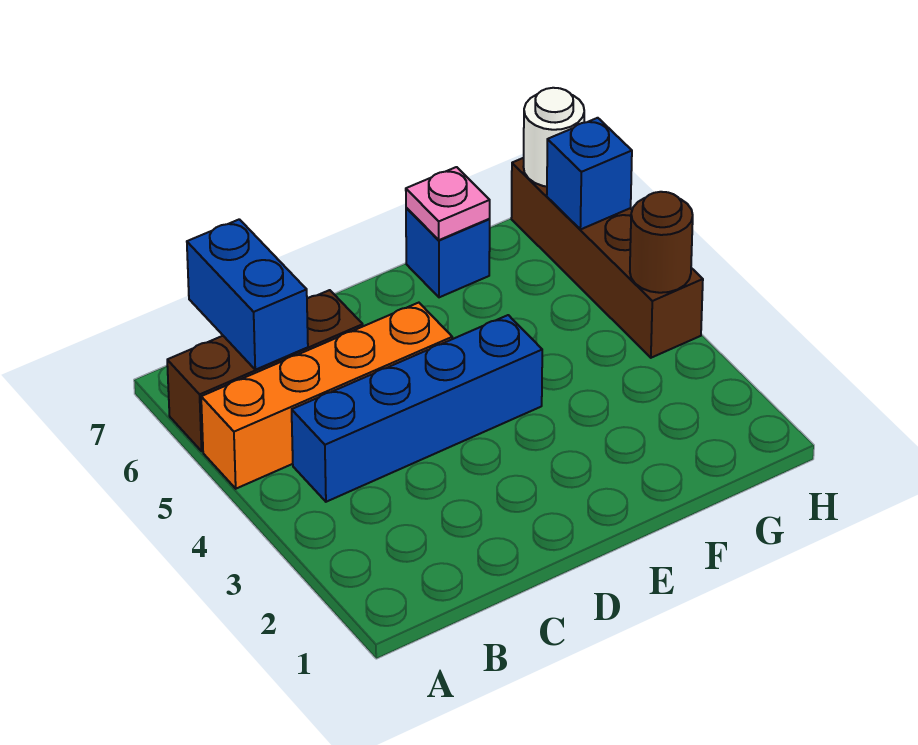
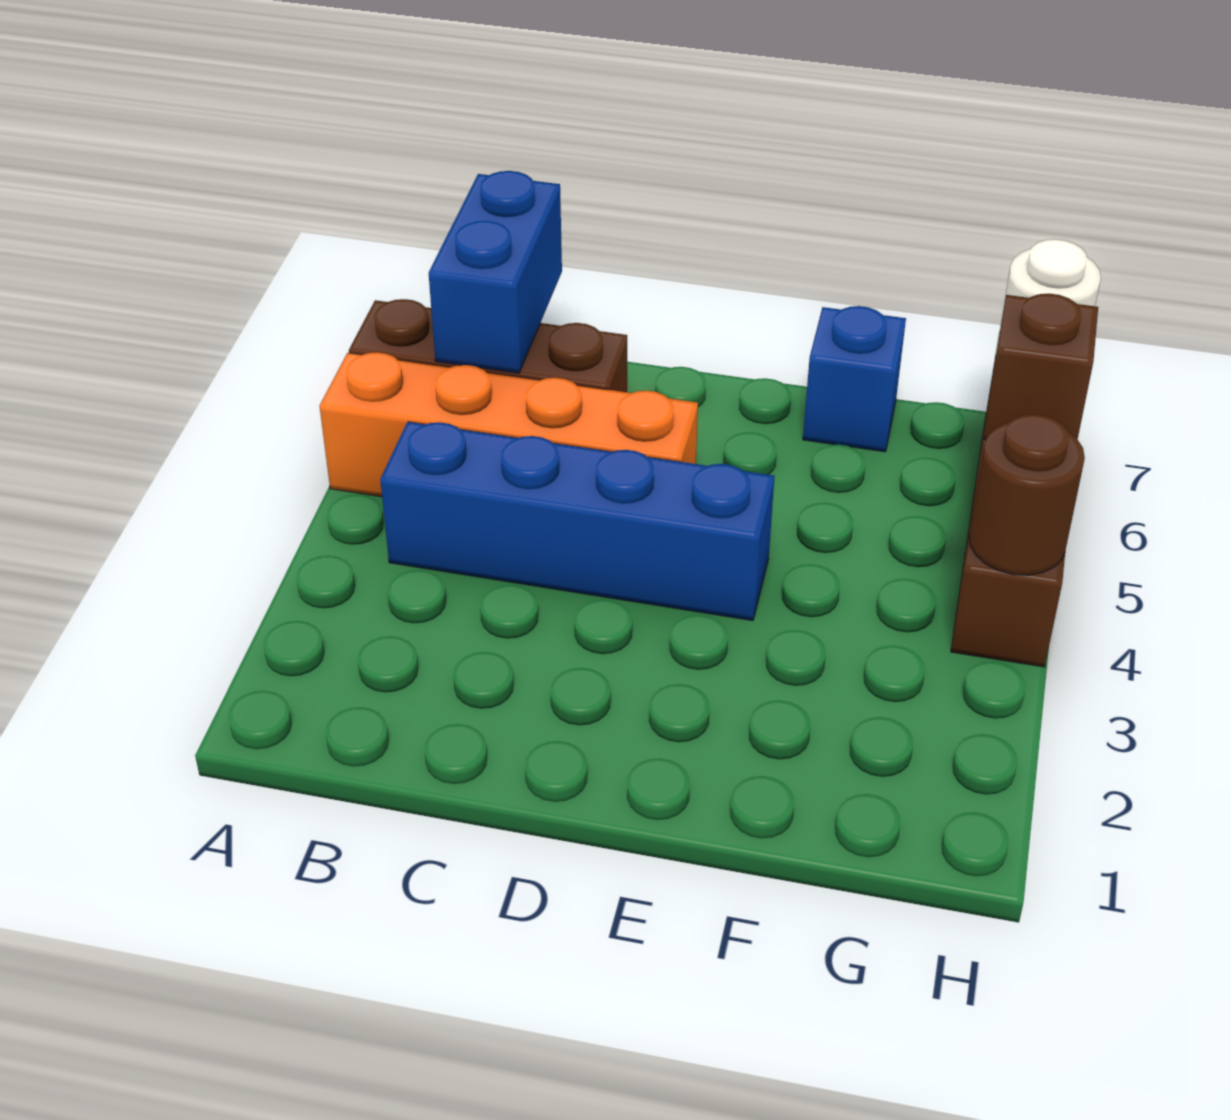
pink 1x1 plate [406,167,490,240] -> none
blue 1x1 brick [547,118,632,230] -> brown 1x1 brick [984,294,1098,440]

